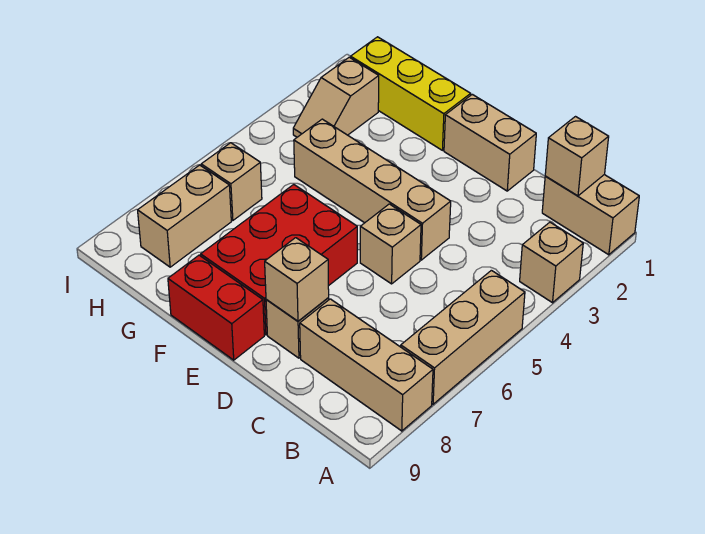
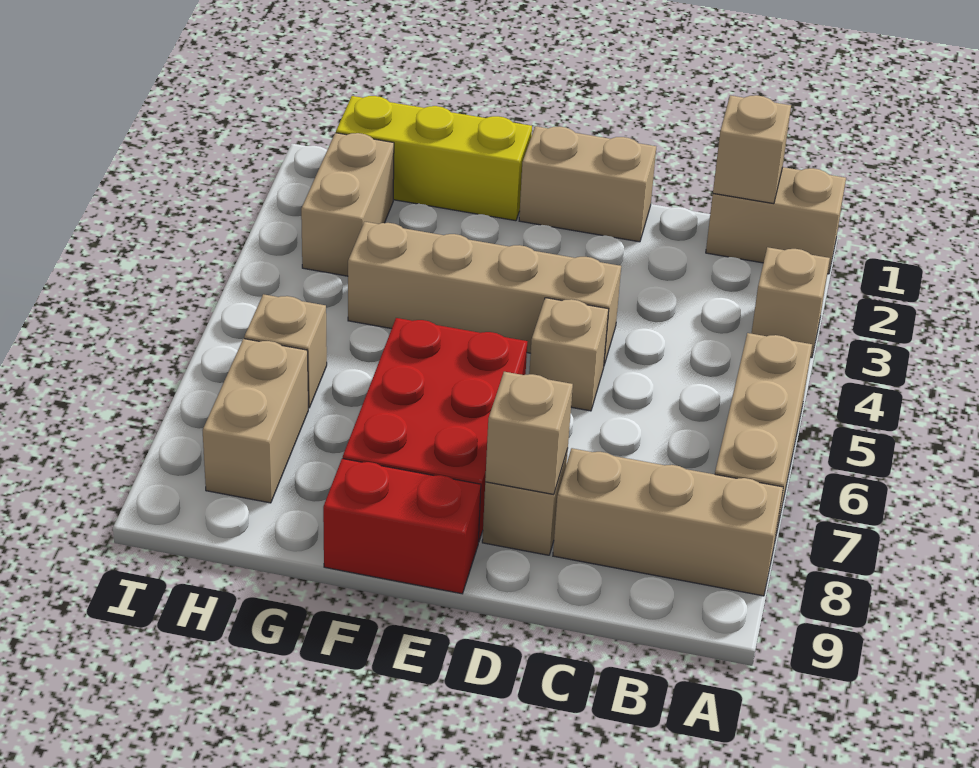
tan 1x2 slope [293,57,379,137] -> tan 1x2 brick [301,133,394,276]

